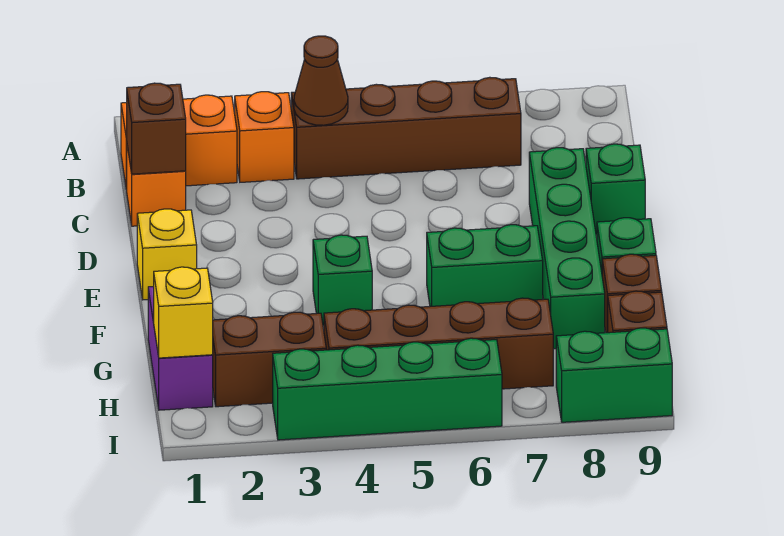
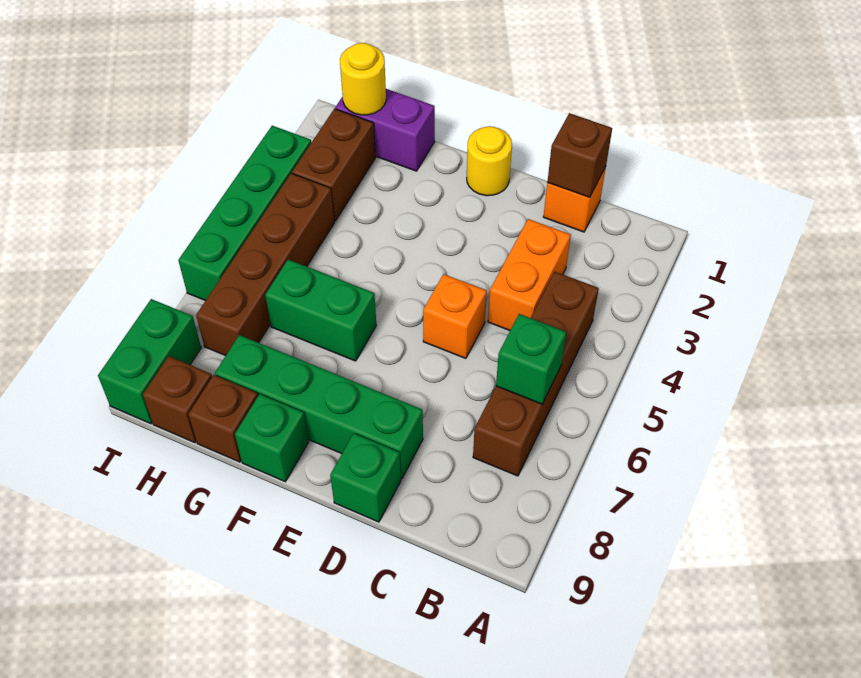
orange 1x2 brick [121,95,237,189] -> orange 1x2 brick moved to [488,219,571,331]
orange 1x1 brick [235,92,294,182] -> orange 1x1 brick moved to [423,274,487,359]
brown 1x1 cone [294,36,348,125] -> none
yellow 1x1 brick [137,209,197,300] -> yellow 1x1 round brick [467,126,512,196]
green 1x1 brick [313,235,372,326] -> green 1x1 brick moved to [496,314,566,404]
green 1x2 brick [427,225,543,306] -> green 1x2 brick turned to [265,260,376,361]
yellow 1x1 brick [154,267,213,358] -> yellow 1x1 round brick [340,43,386,115]

